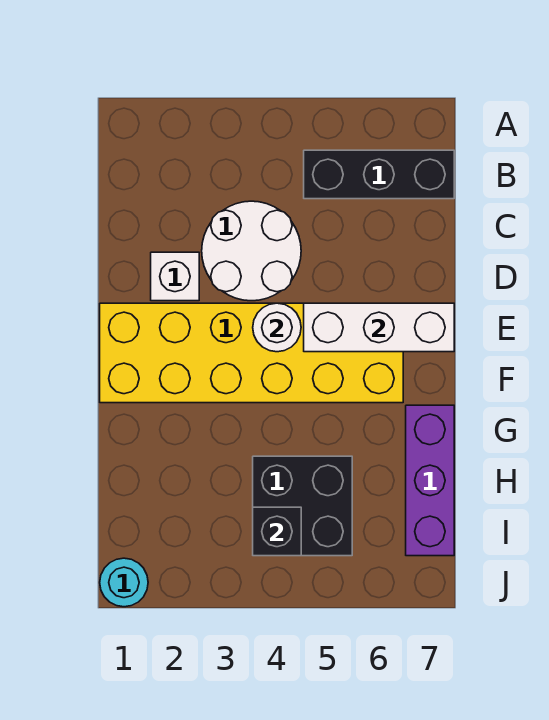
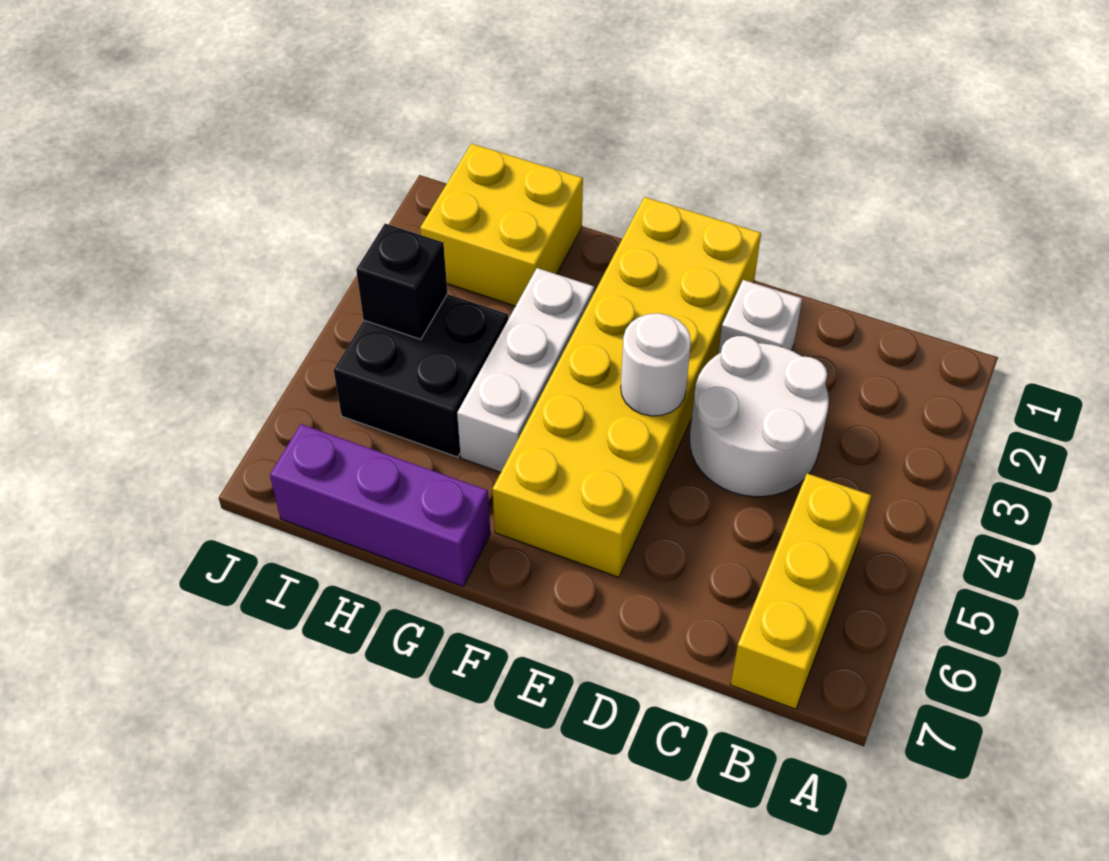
black 1x3 brick [304,150,454,199] -> yellow 1x3 brick [731,474,871,709]
white 1x3 brick [304,303,454,352] -> white 1x3 brick moved to [457,268,594,472]
none -> yellow 2x2 brick [420,144,583,306]
cyan 1x1 round brick [100,558,148,607] -> none

